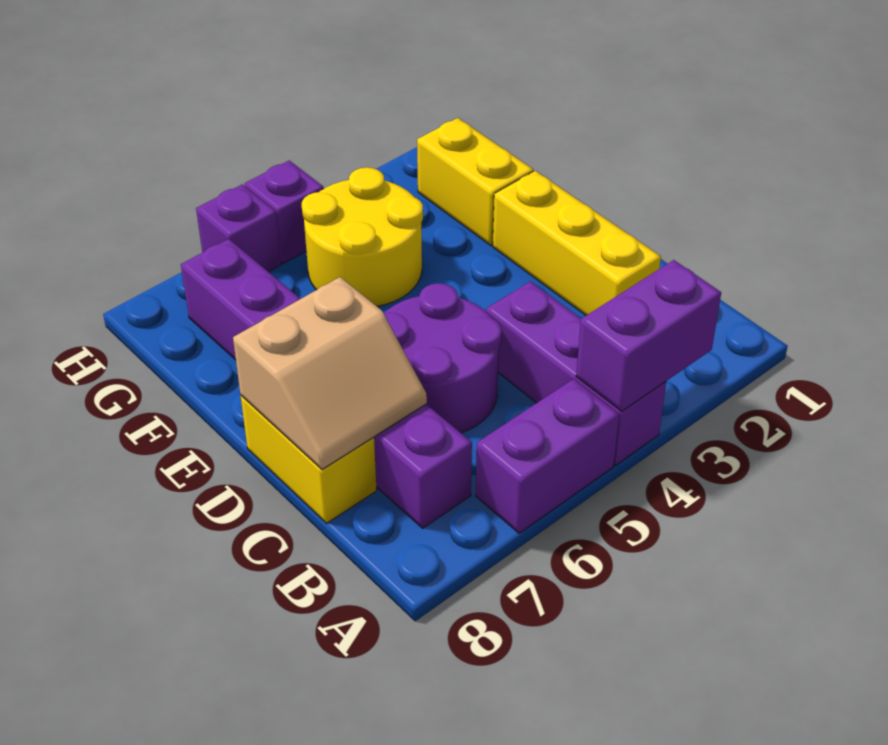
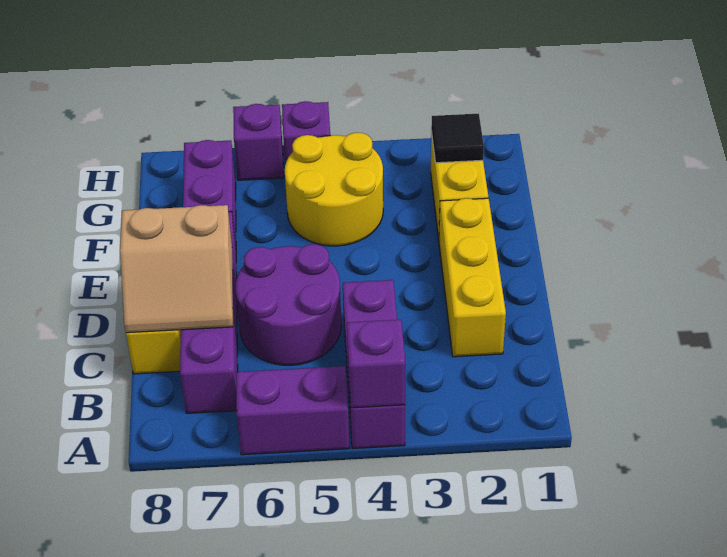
purple 1x2 brick [576,260,721,411] -> purple 1x1 brick [347,320,405,408]
none -> black 1x1 tile [431,113,484,163]

